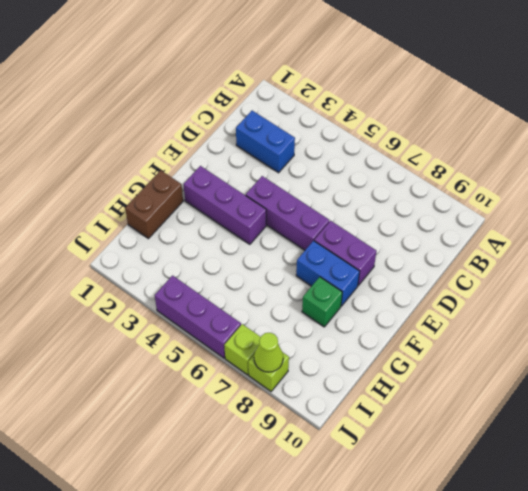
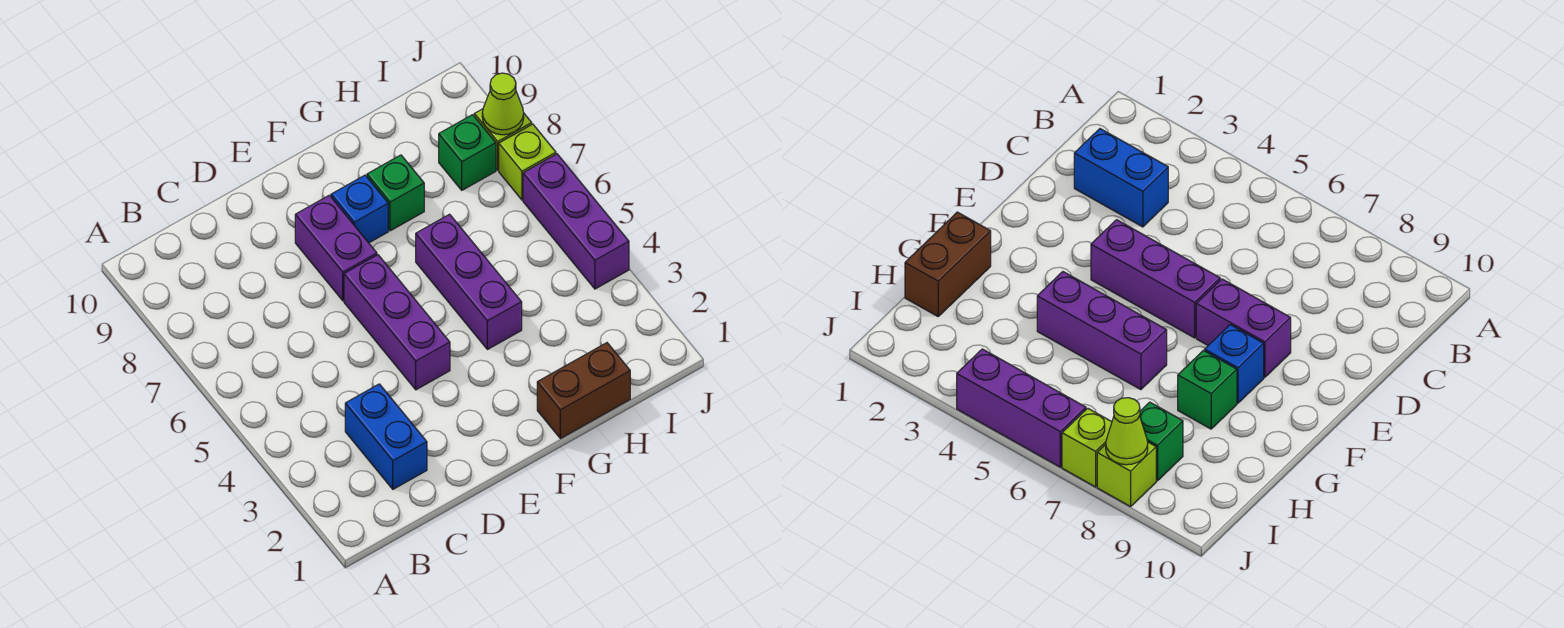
purple 1x3 brick [183,166,266,244] -> purple 1x3 brick moved to [416,214,522,350]
blue 1x2 brick [296,241,360,306] -> blue 1x1 brick [331,175,388,243]
none -> green 1x1 brick [439,115,496,190]

